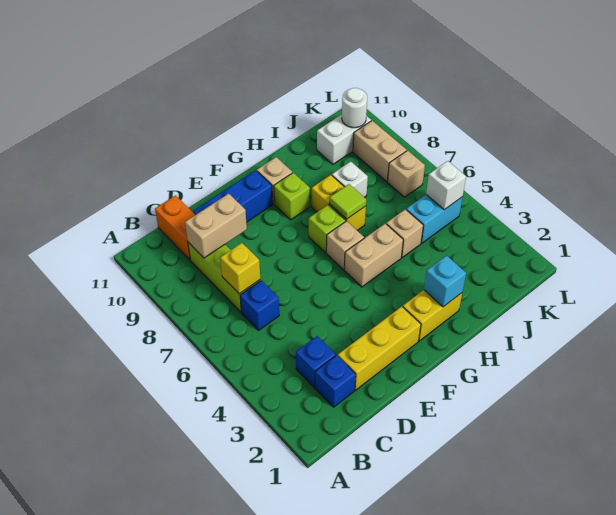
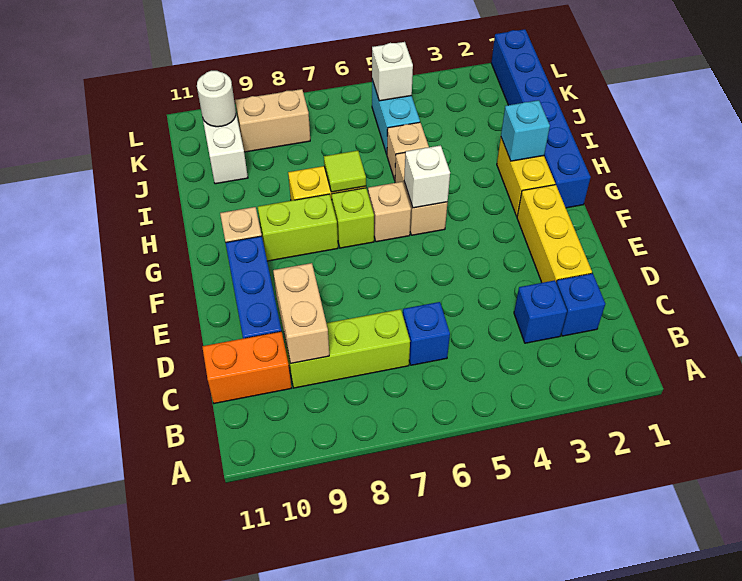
yellow 1x1 brick [220,243,260,294] -> none
none -> blue 1x6 brick [491,29,591,208]
lime 1x1 brick [274,173,310,220] -> lime 1x2 brick [258,194,338,261]
white 1x1 brick [332,162,368,197] -> white 1x1 brick moved to [404,145,450,208]
tan 1x1 brick [388,151,425,197] -> none

